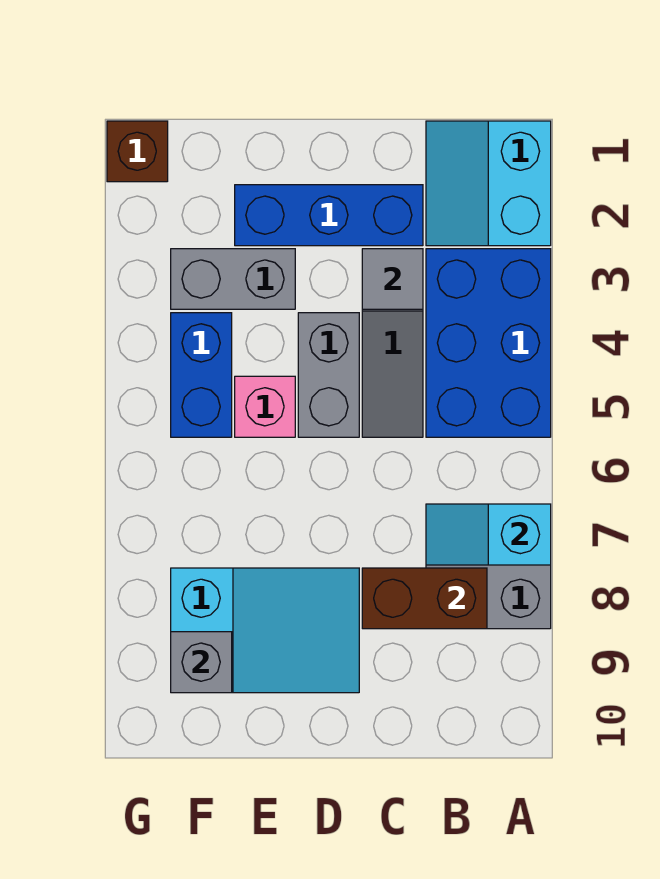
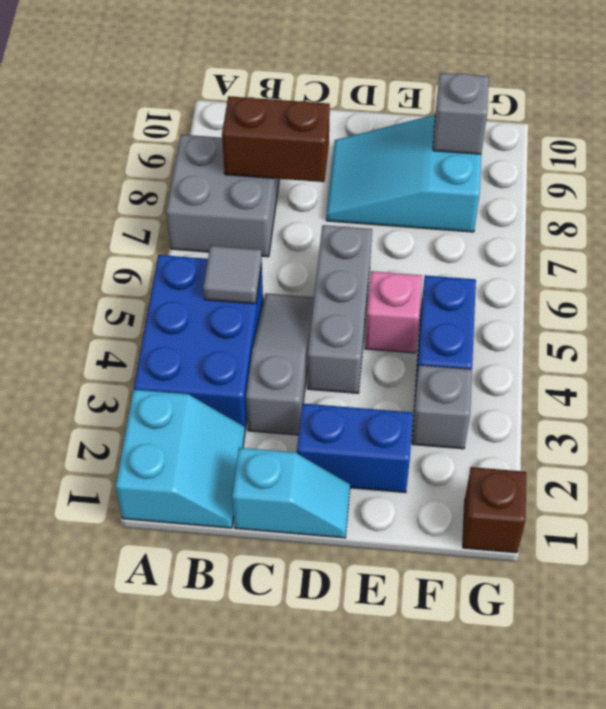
cyan 1x2 slope [426,504,551,565] -> cyan 1x2 slope moved to [232,448,350,538]
blue 1x3 brick [235,185,423,246] -> blue 1x2 brick [297,403,413,493]
grey 1x1 tile [362,249,423,309] -> grey 1x1 tile moved to [203,246,262,304]
grey 1x2 brick [298,313,359,437] -> grey 1x3 brick [308,225,372,393]
grey 1x2 brick [171,249,295,309] -> grey 1x1 brick [412,365,472,449]

